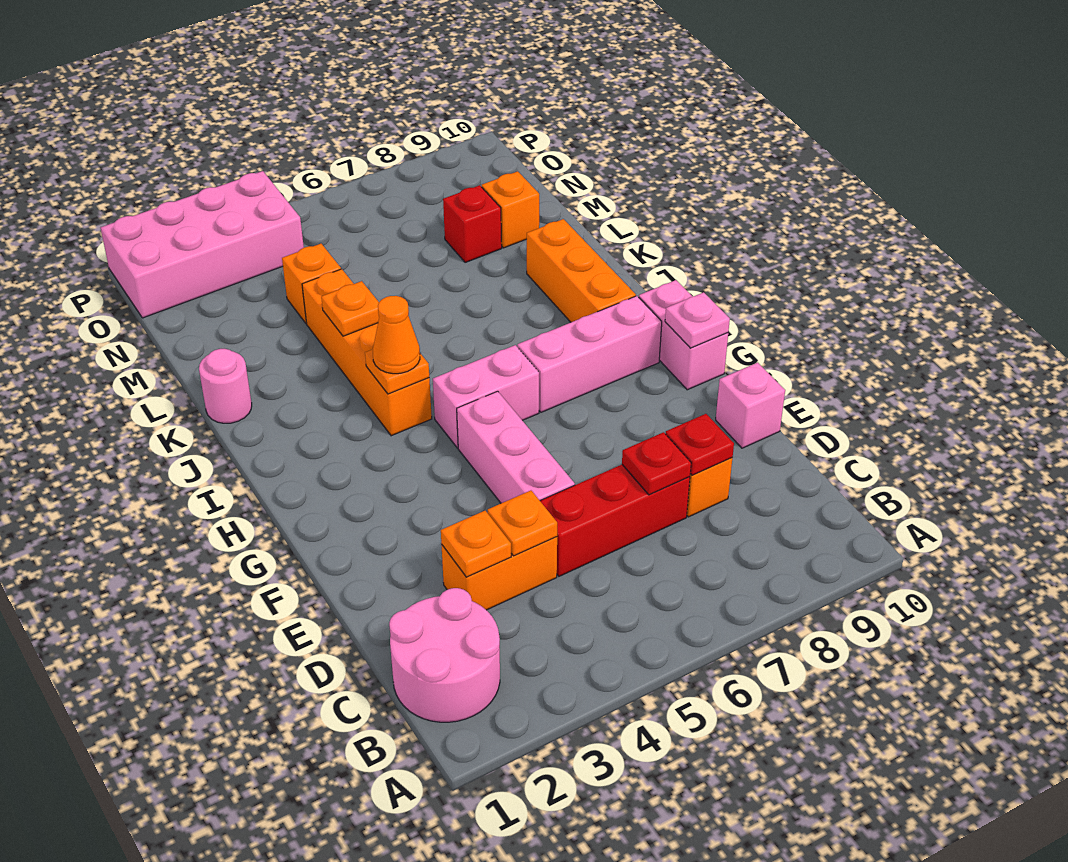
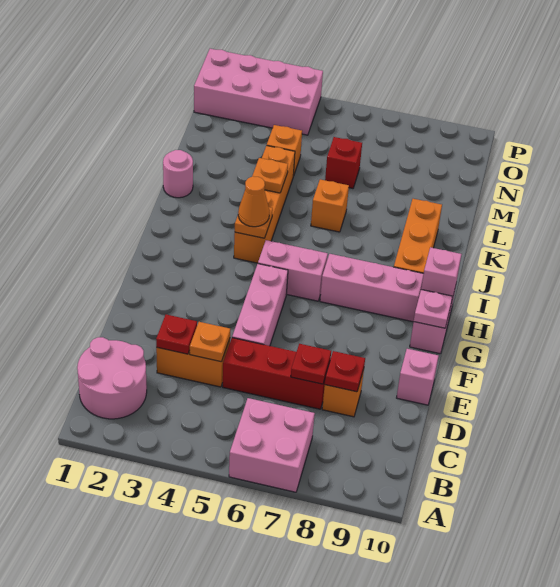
none -> pink 2x2 brick [229,398,315,492]
orange 1x1 plate [441,511,511,577] -> red 1x1 plate [156,314,197,354]
none -> pink 1x1 brick [421,247,462,298]
red 1x1 brick [443,185,502,262] -> red 1x1 brick moved to [325,137,362,188]
orange 1x1 brick [482,171,539,248] -> orange 1x1 brick moved to [311,179,349,232]

